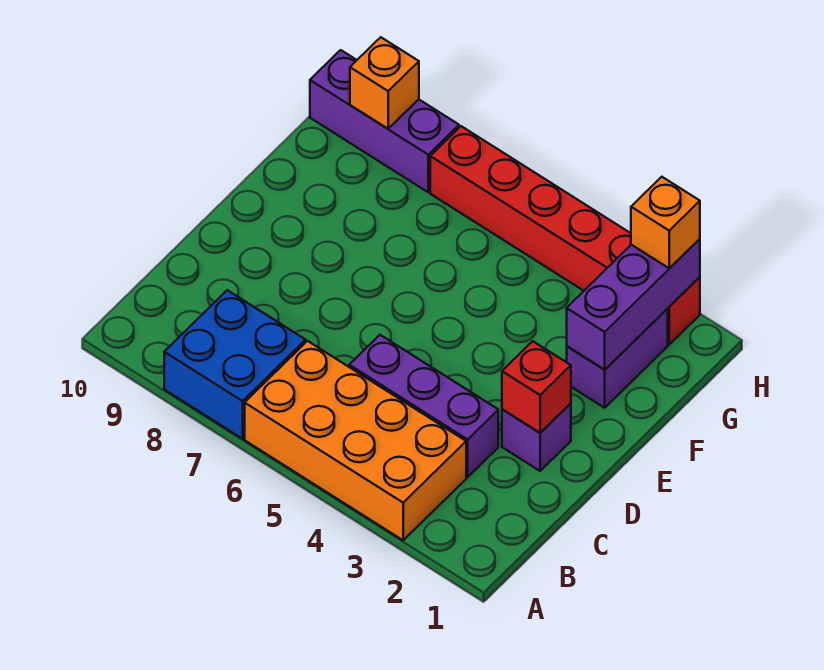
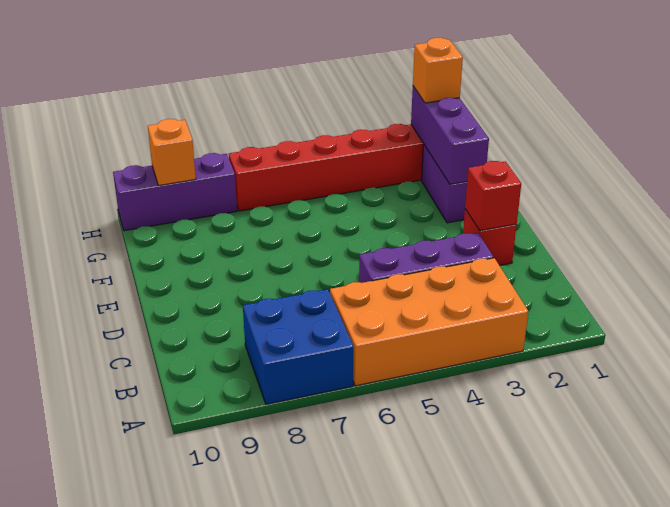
purple 1x1 brick [502,403,571,471] -> red 1x1 brick [463,209,517,266]

